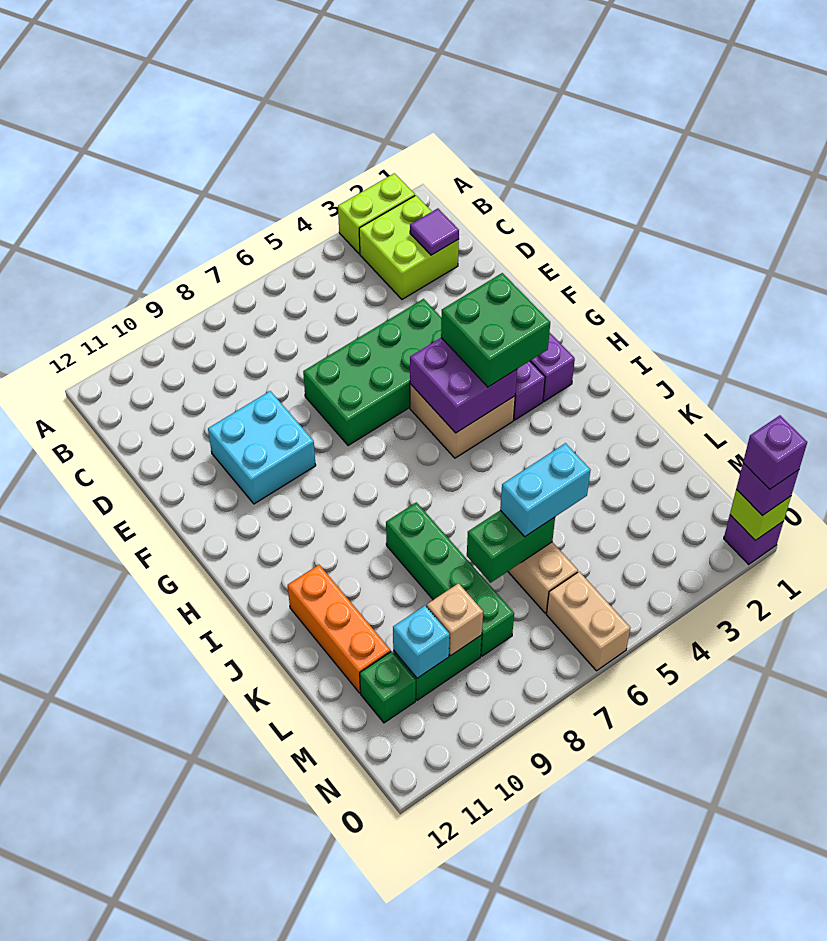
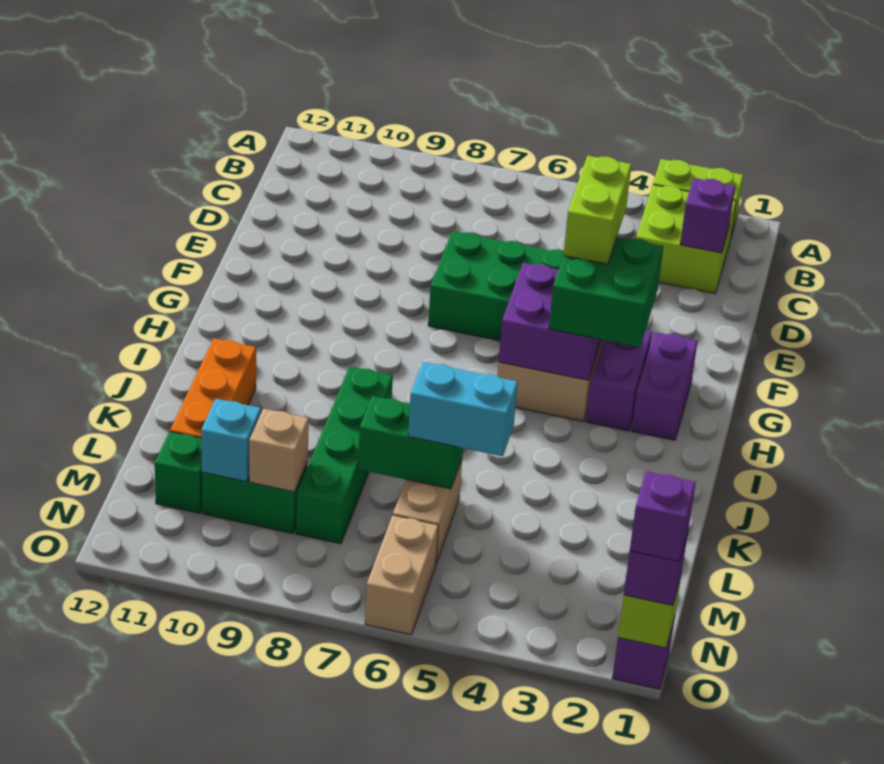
purple 1x1 tile [410,208,459,255] -> purple 1x1 brick [680,178,735,253]
cyan 2x2 brick [208,391,316,504] -> none
none -> lime 1x2 brick [563,156,631,264]

